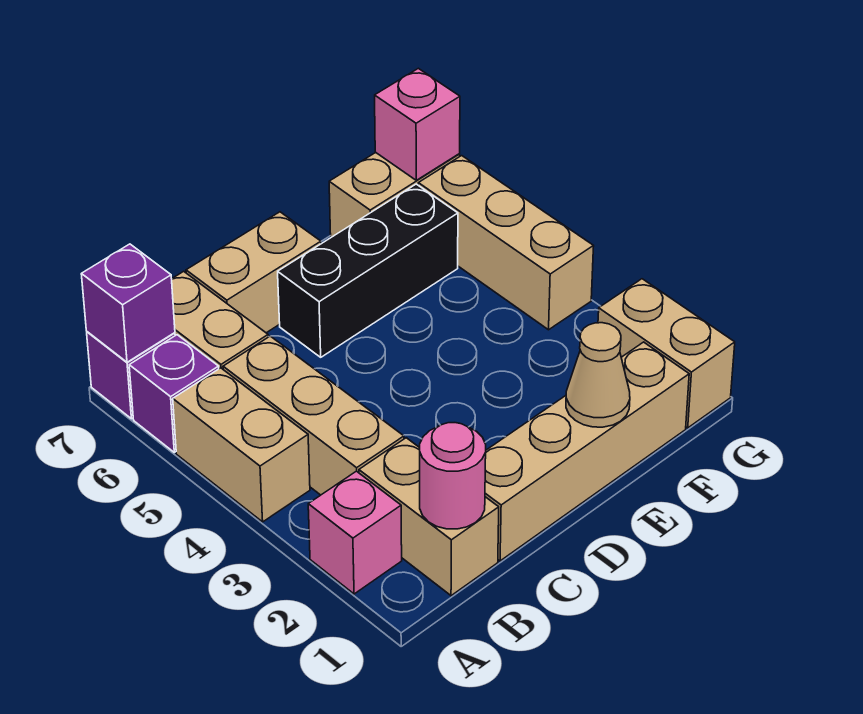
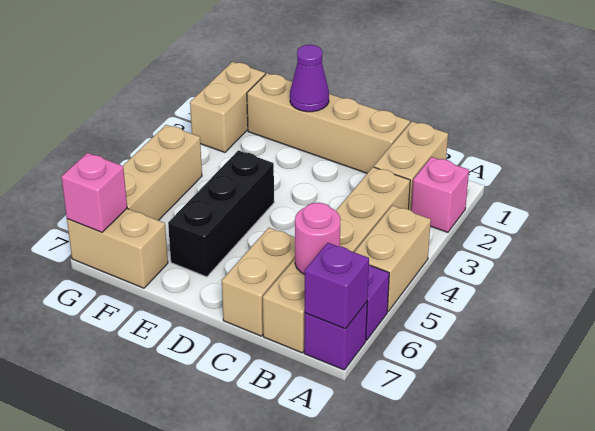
pink 1x1 round brick [420,423,486,529] -> pink 1x1 round brick moved to [295,203,341,274]
tan 1x2 brick [186,212,321,333] -> tan 1x2 brick turned to [222,228,295,336]
black 1x3 brick [278,184,458,357] -> black 1x3 brick turned to [168,150,274,277]
tan 1x1 cone [566,323,630,427] -> purple 1x1 cone [290,45,329,112]

